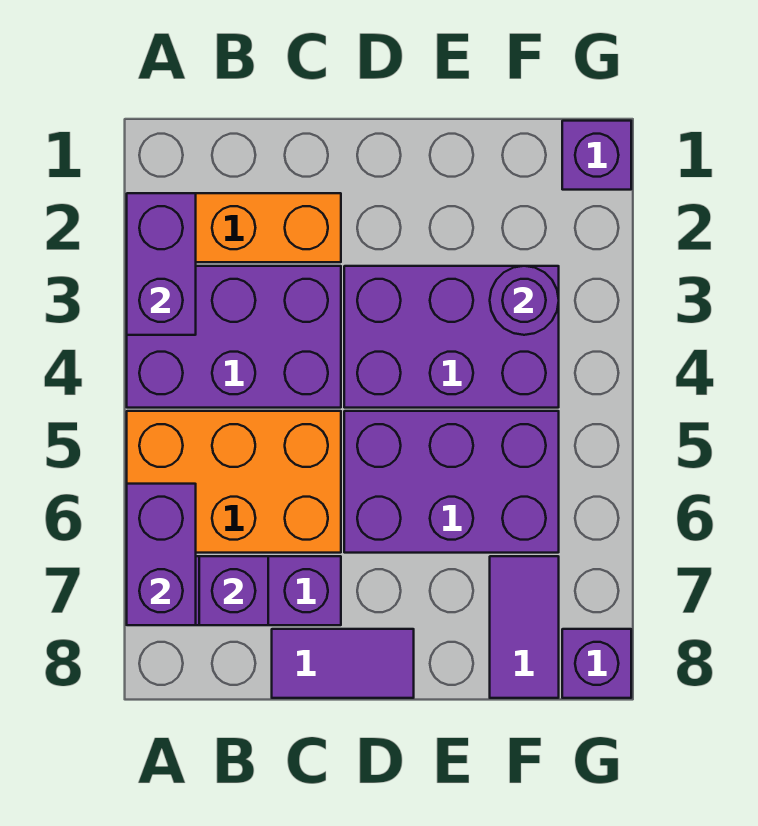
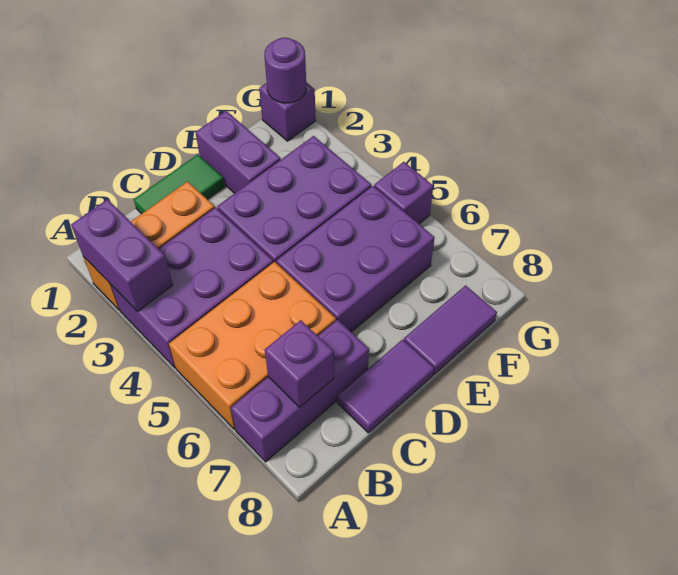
purple 1x2 brick [127,484,196,625] -> purple 1x2 brick moved to [195,111,281,193]
none -> green 1x2 tile [134,154,225,214]
purple 1x1 round brick [490,266,559,335] -> purple 1x1 round brick moved to [264,38,306,103]
purple 1x2 tile [490,556,559,698] -> purple 1x2 tile turned to [404,286,497,374]
purple 1x1 brick [562,629,631,698] -> purple 1x1 brick moved to [374,162,433,224]

